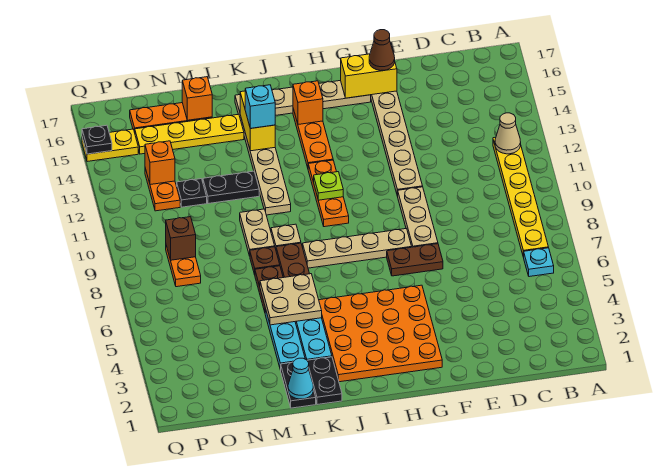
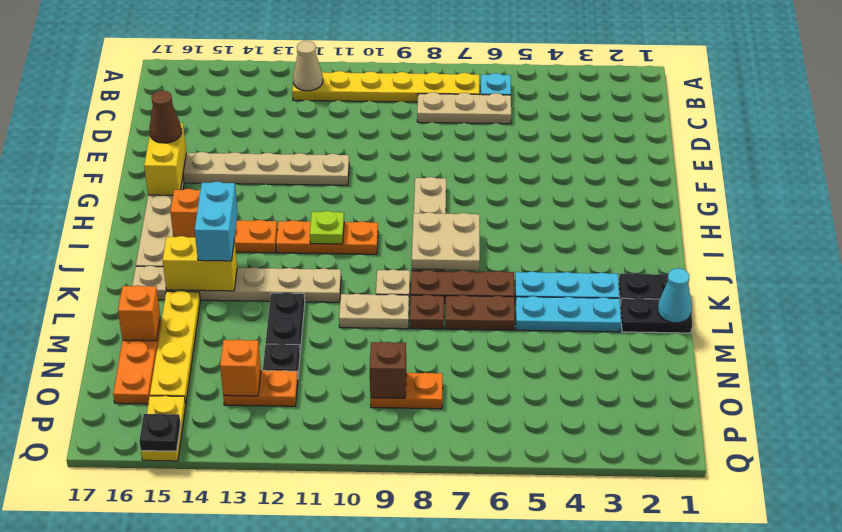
brown 1x2 plate [387,244,443,276] -> none
tan 1x3 plate [398,187,438,247] -> tan 1x3 plate moved to [417,92,511,124]
orange 4x4 plate [319,285,442,382] -> none
tan 2x2 plate [260,274,322,325] -> tan 2x2 plate moved to [412,212,480,270]
cyan 1x1 brick [245,85,275,128] -> cyan 1x2 brick [195,182,238,261]

